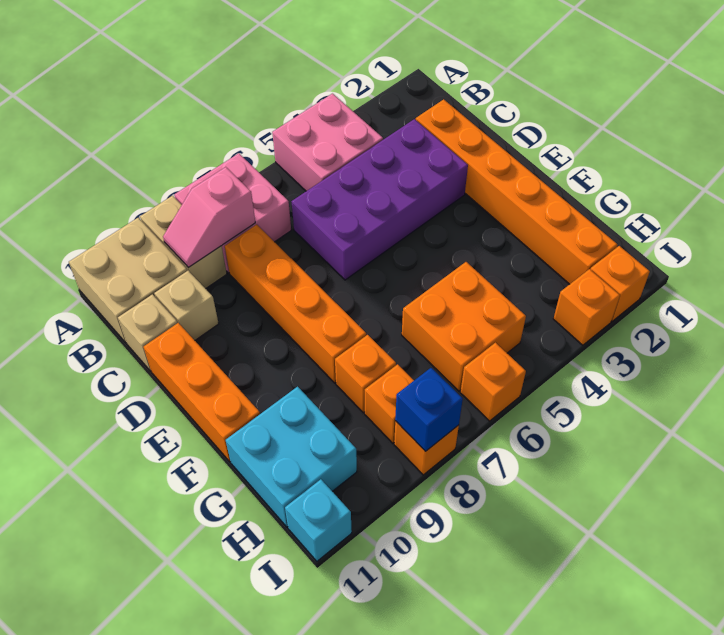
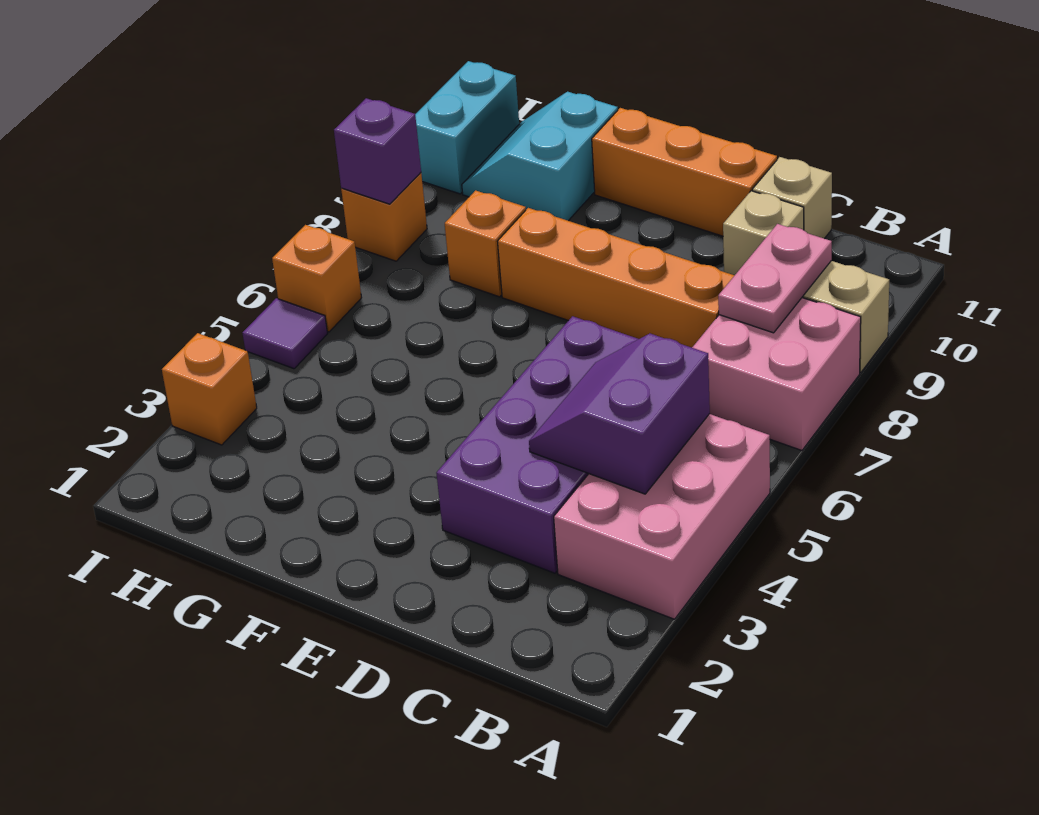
pink 2x2 brick [272,94,383,191] -> pink 2x3 brick [554,414,770,619]
tan 2x2 brick [69,218,187,343] -> none
none -> purple 2x2 slope [529,334,710,494]
pink 1x2 slope [163,167,255,268] -> pink 1x2 plate [718,224,832,333]
orange 1x6 brick [416,99,617,284] -> none
orange 2x2 brick [402,262,526,391] -> none
cyan 2x2 brick [226,387,357,527] -> cyan 2x2 slope [462,92,618,221]
orange 1x1 brick [365,364,414,443] -> none
orange 1x1 brick [590,246,650,321] -> none
none -> purple 1x1 tile [243,298,327,369]
blue 1x1 brick [395,368,463,451] -> purple 1x1 brick [334,98,421,204]
cyan 1x1 brick [285,479,352,561] -> cyan 1x2 brick [415,61,519,194]

